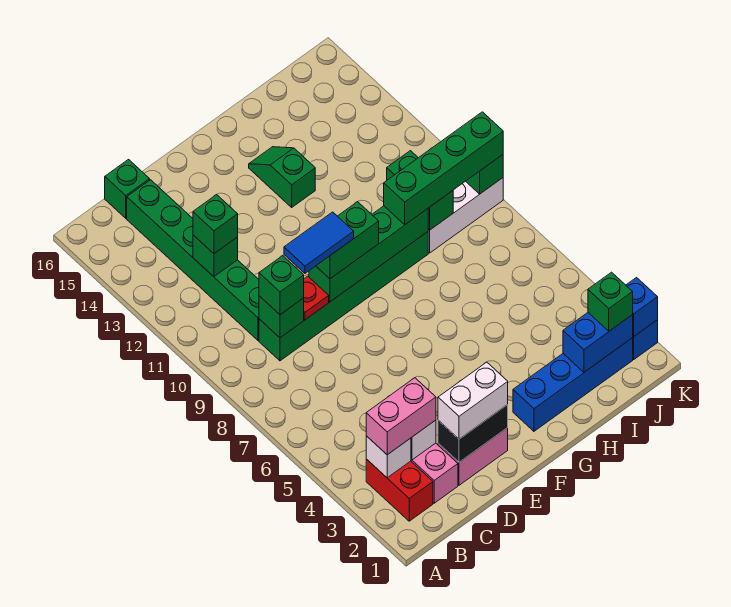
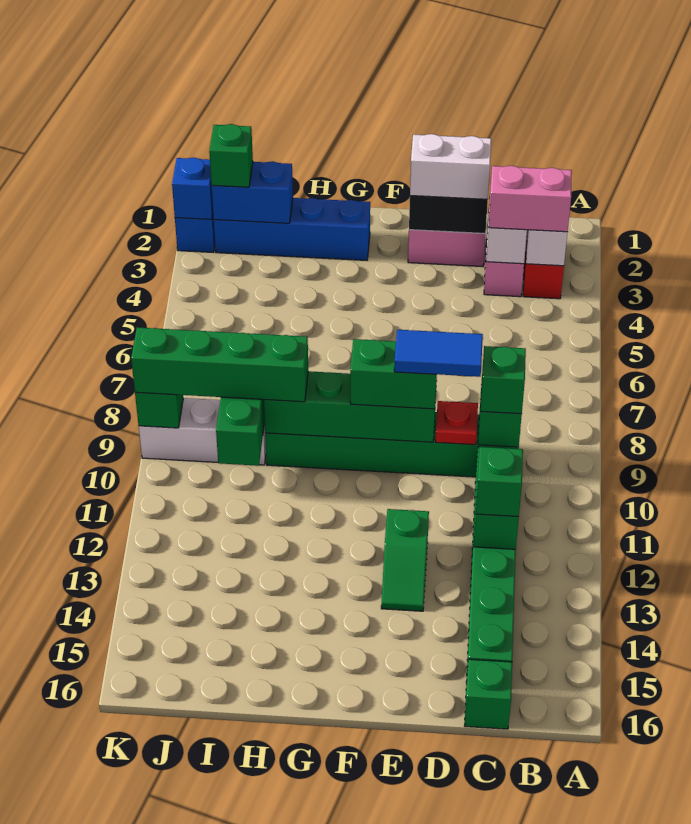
green 1x2 slope [249,147,315,207] -> green 1x2 slope moved to [381,509,429,611]

